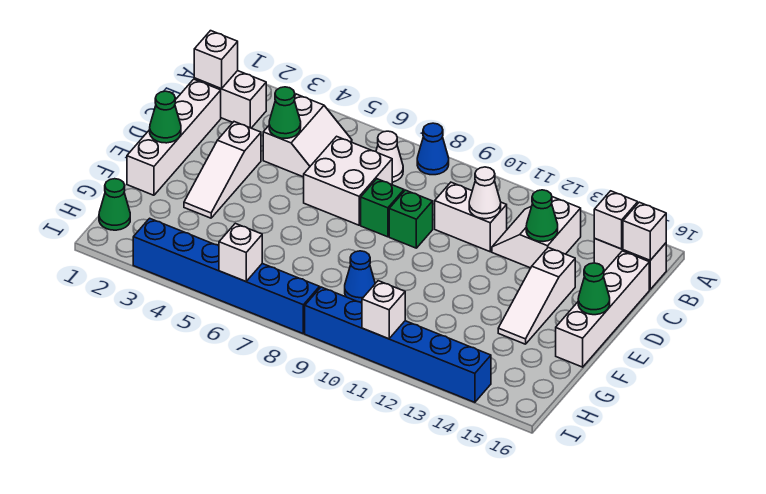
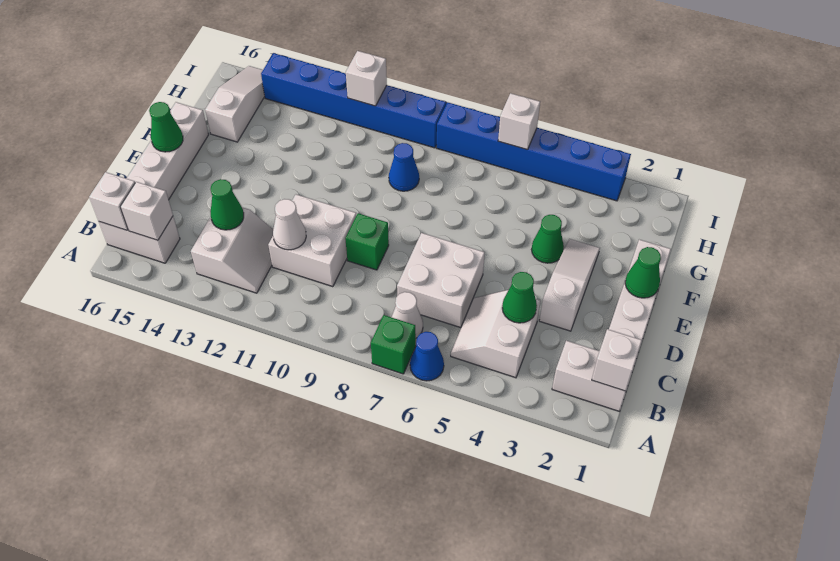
blue 1x1 cone [417,123,449,175] -> blue 1x1 cone moved to [410,332,444,381]
white 1x2 brick [435,182,507,252] -> white 2x2 brick [268,194,356,287]
green 1x1 brick [361,179,404,237] -> green 1x1 brick moved to [371,315,416,374]
white 1x3 slope [498,247,575,344] -> white 1x3 slope moved to [205,66,265,142]
green 1x1 cone [99,179,130,230] -> green 1x1 cone moved to [532,215,564,263]

